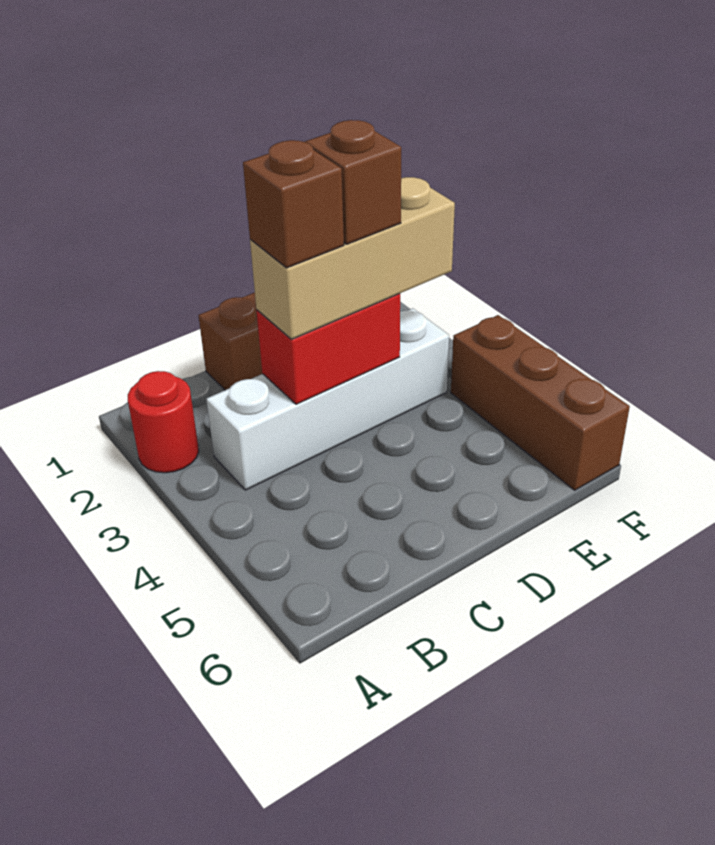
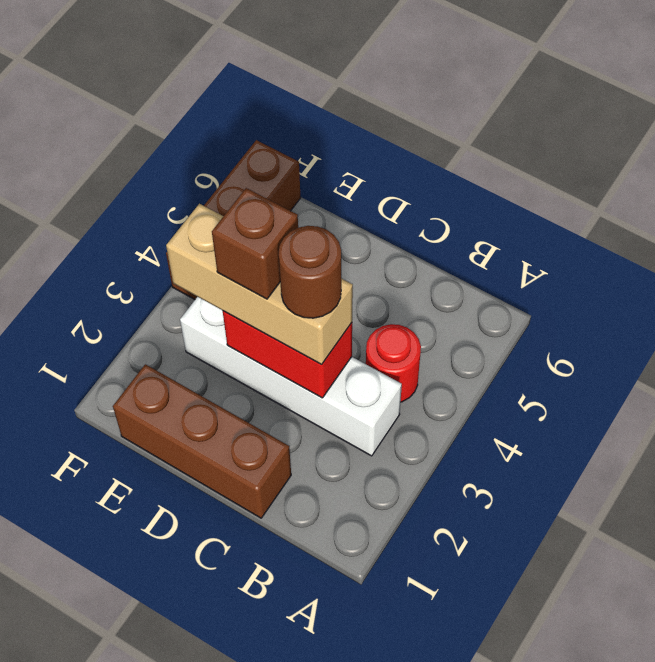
red 1x1 round brick [128,371,199,473] -> red 1x1 round brick moved to [366,324,421,402]
brown 1x1 brick [243,140,344,268] -> brown 1x1 round brick [279,226,341,318]

